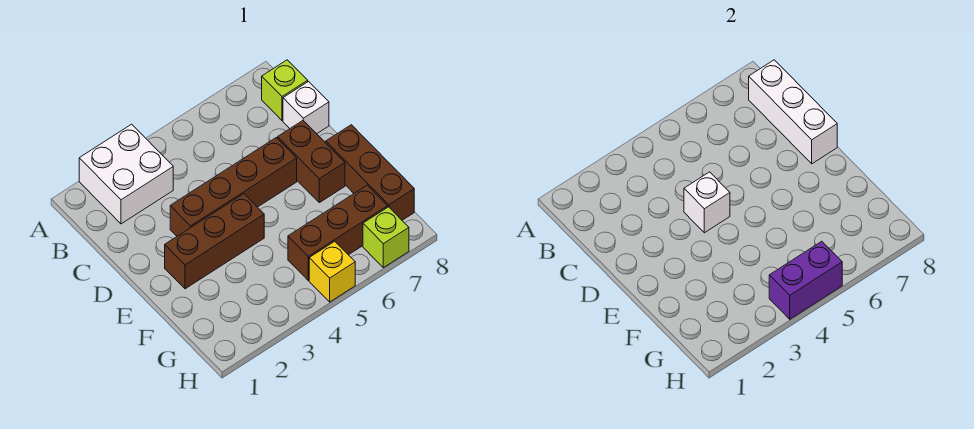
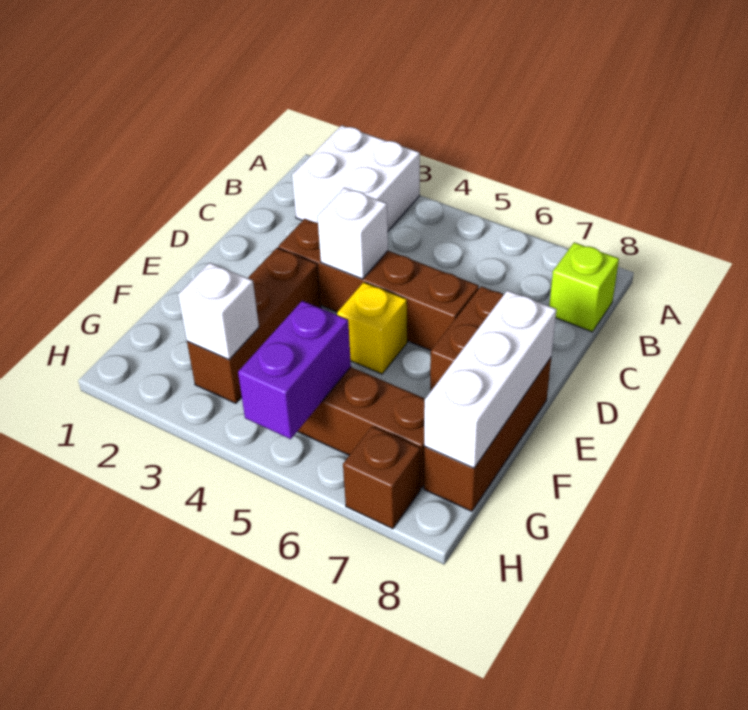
white 1x3 brick [749,60,837,164] -> white 1x3 brick moved to [424,290,557,468]
white 1x1 brick [283,82,329,134] -> white 1x1 brick moved to [178,263,259,360]
brown 1x3 brick [165,194,264,289] -> brown 1x3 brick turned to [187,248,321,403]
purple 1x2 brick [769,241,842,319] -> purple 1x2 brick turned to [238,301,351,439]
yellow 1x1 brick [309,241,355,302] -> yellow 1x1 brick moved to [337,282,407,374]
lime 1x1 brick [363,207,409,268] -> brown 1x1 brick [343,426,420,529]

